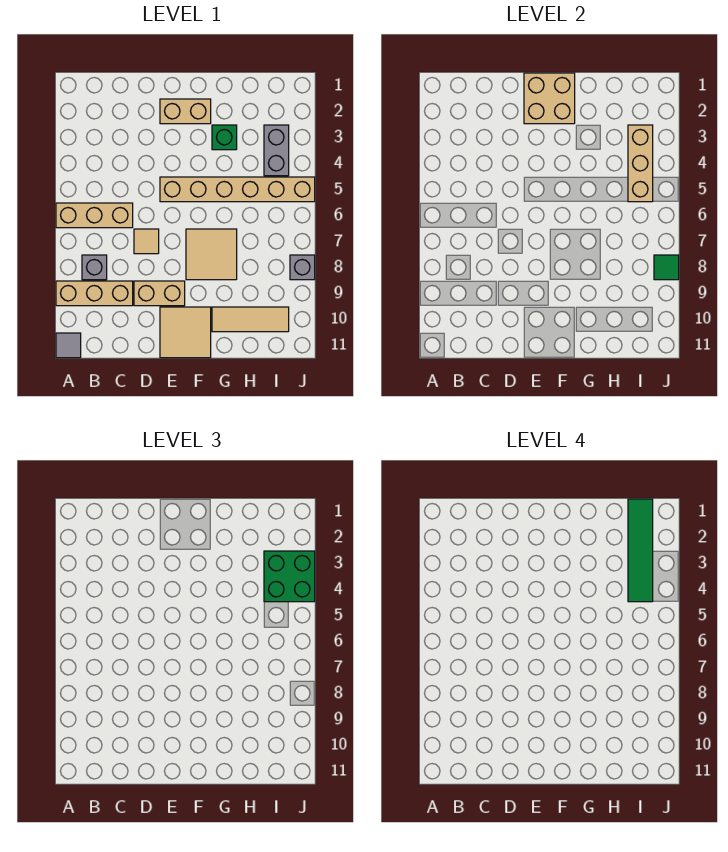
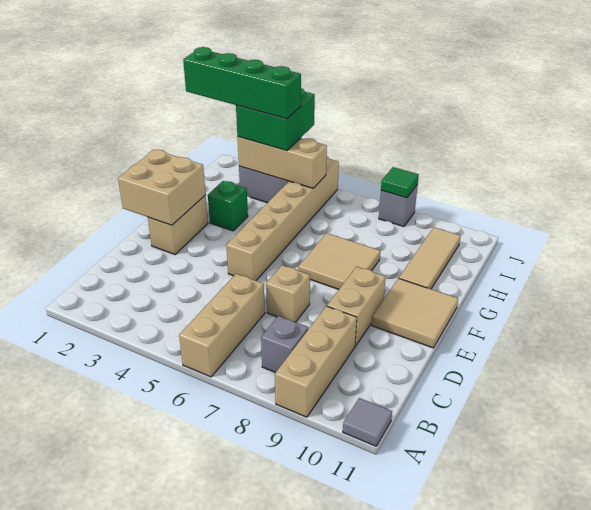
tan 1x1 tile [134,229,159,254] -> tan 1x1 brick [266,265,310,322]
green 1x4 tile [628,499,653,602] -> green 1x4 brick [183,47,301,119]

